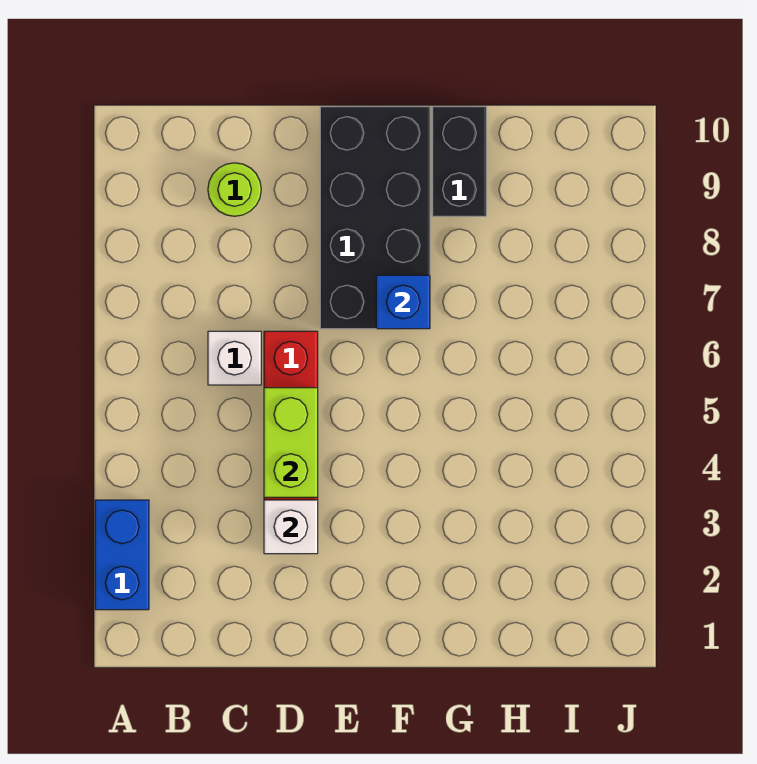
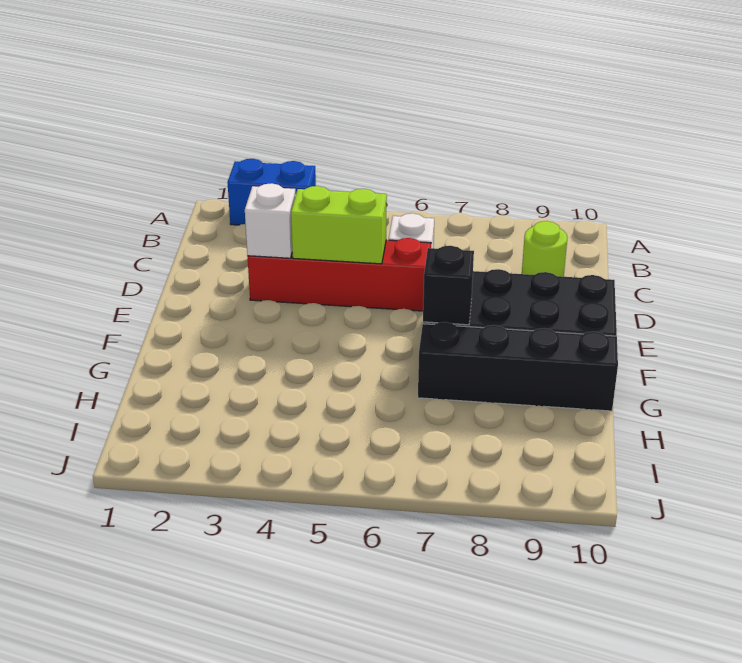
blue 1x1 brick [376,275,430,329] -> black 1x1 brick [423,246,474,325]
black 1x2 brick [433,107,486,216] -> black 1x4 brick [418,322,618,411]

